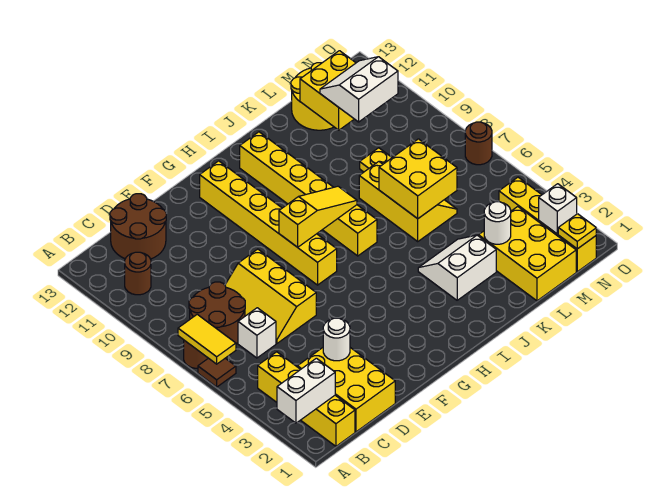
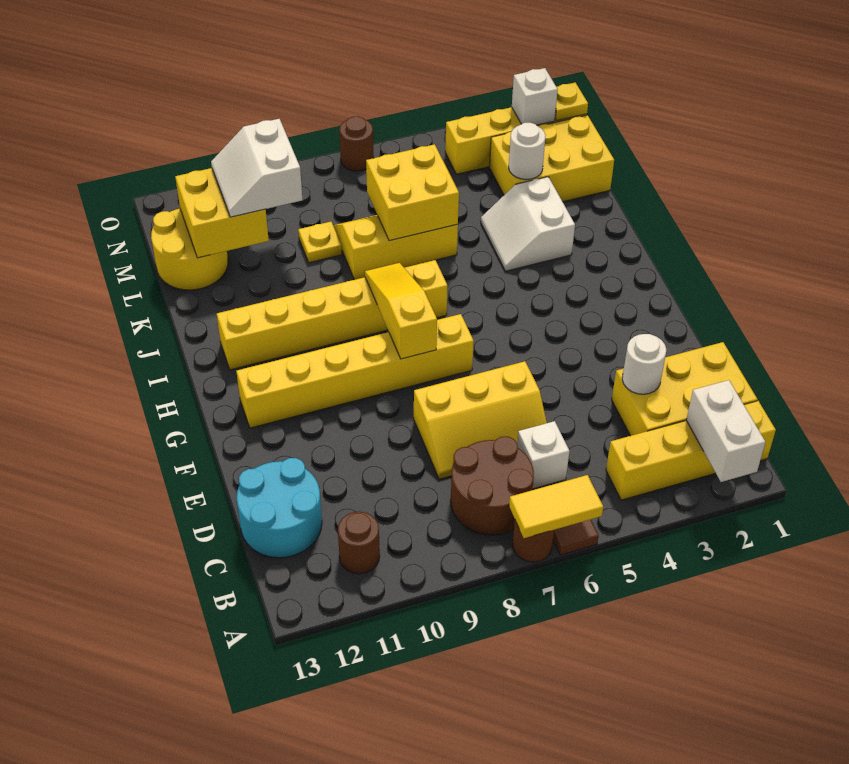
brown 2x2 round brick [110,194,166,259] -> cyan 2x2 round brick [237,458,322,558]

